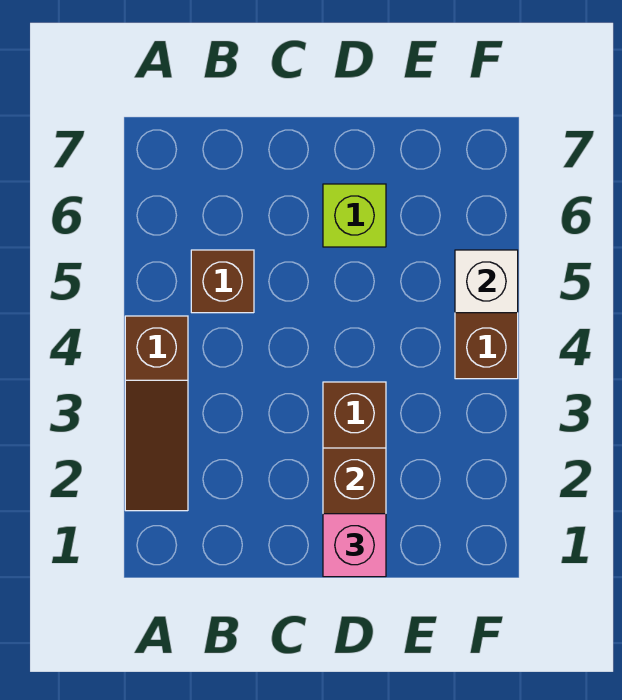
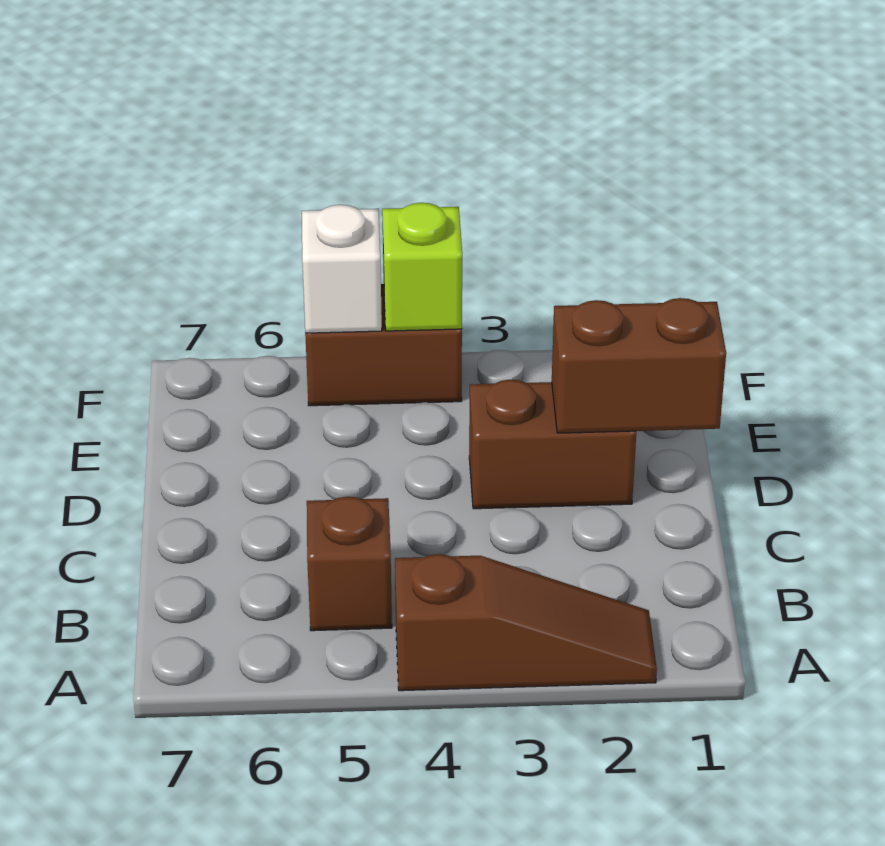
pink 1x1 brick [323,514,386,577] -> none
lime 1x1 brick [323,184,386,247] -> lime 1x1 brick moved to [382,203,462,331]

